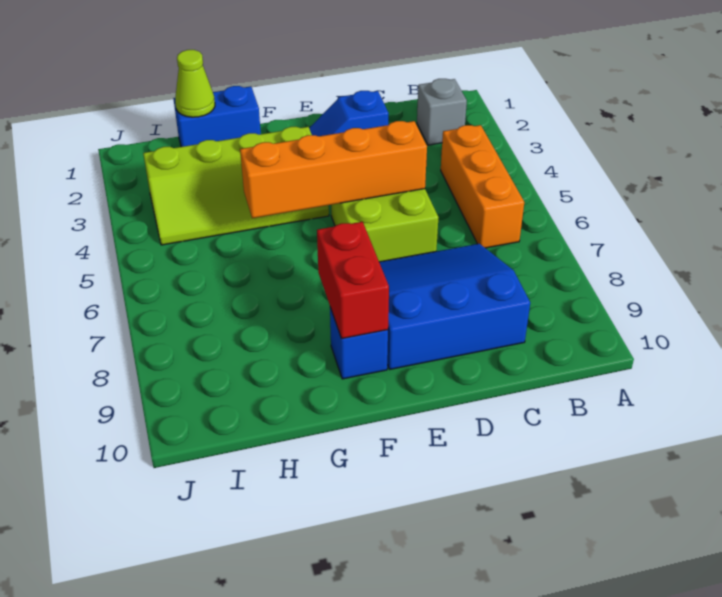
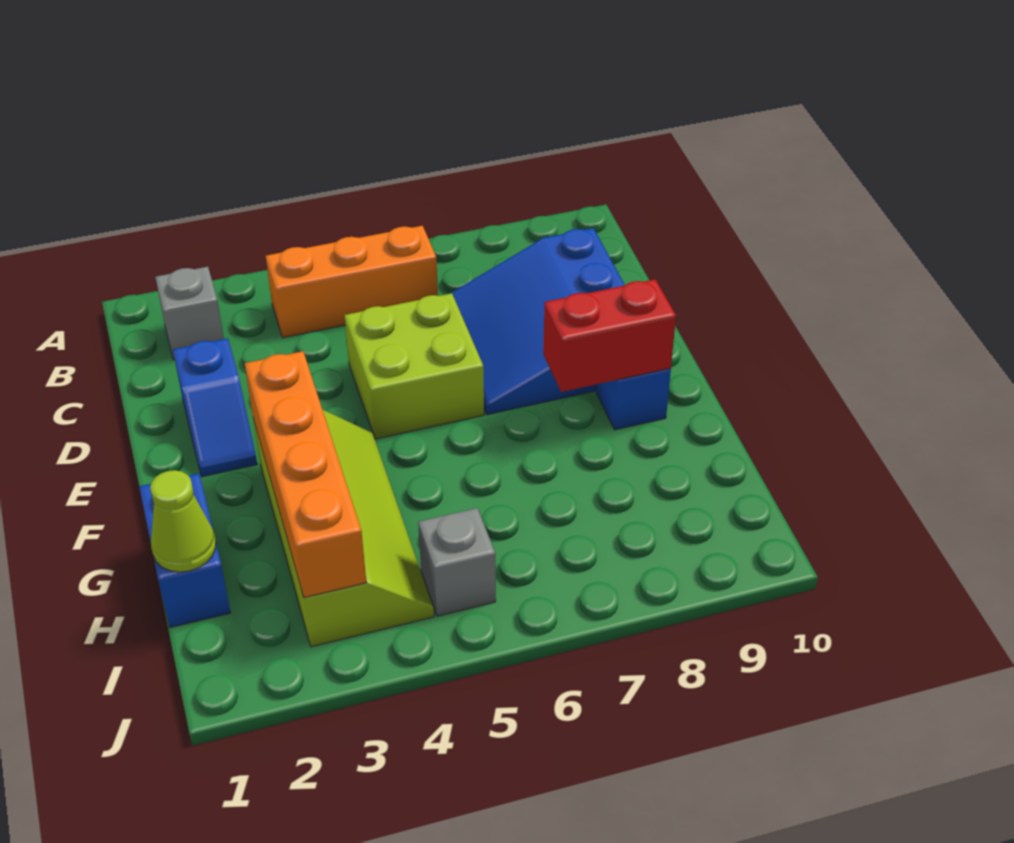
orange 1x4 brick [240,121,427,218] -> orange 1x4 brick moved to [245,351,366,598]
none -> grey 1x1 brick [418,508,496,616]

